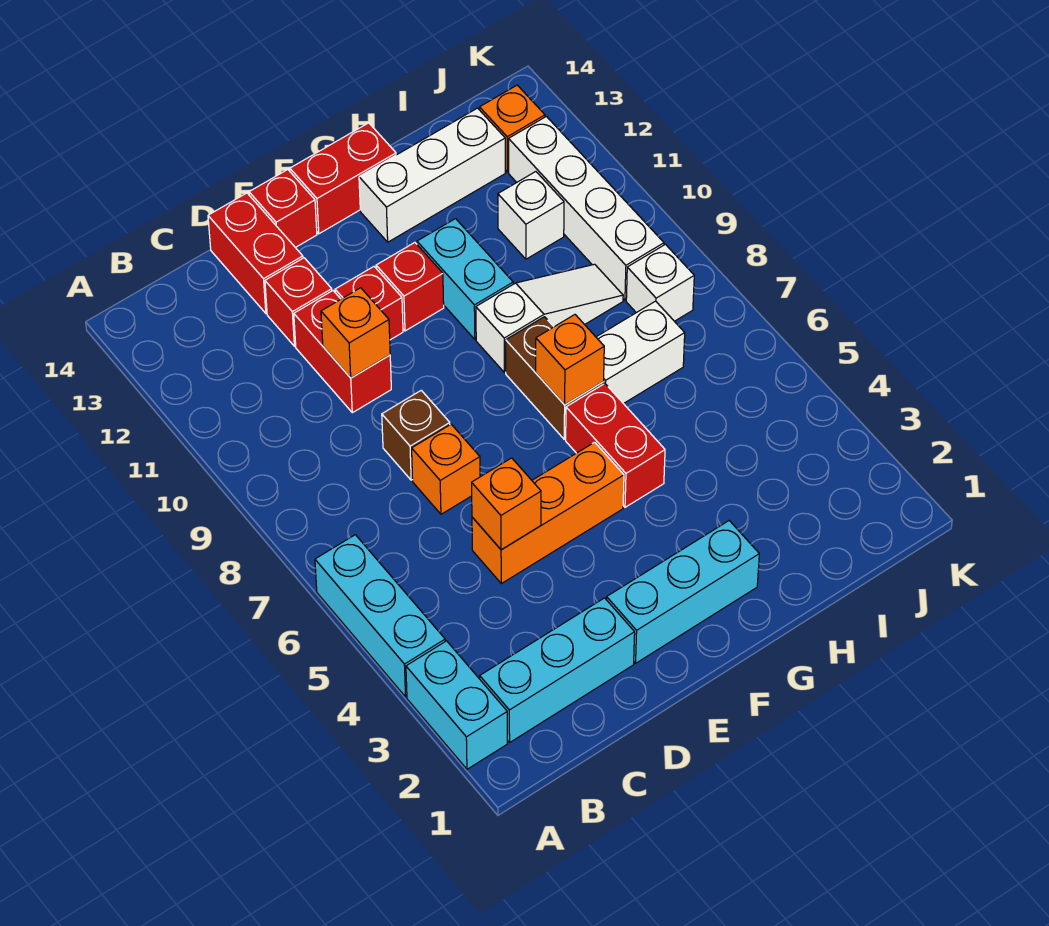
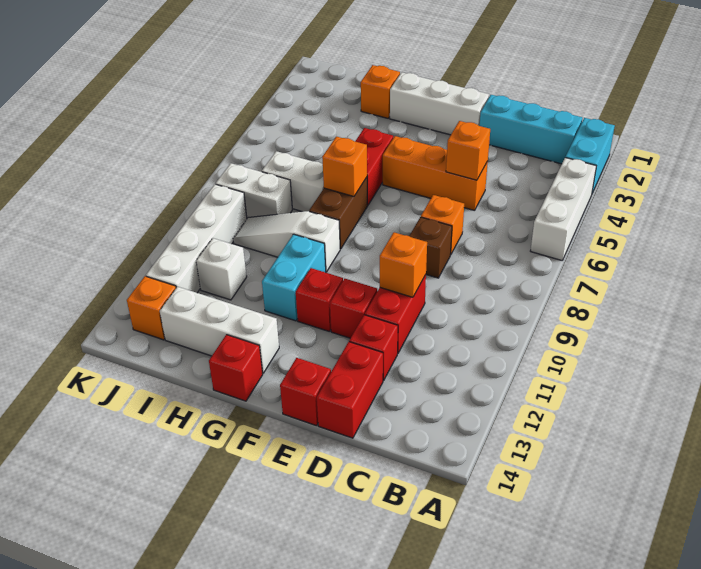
cyan 1x3 brick [315,535,445,697] -> white 1x3 brick [531,158,596,260]
cyan 1x3 brick [607,521,759,663] -> white 1x3 brick [390,72,489,135]
red 1x2 brick [290,123,396,234] -> red 1x1 brick [209,335,263,401]
none -> orange 1x1 brick [361,65,400,118]
white 1x1 brick [626,244,694,321] -> white 1x2 brick [216,163,292,218]

